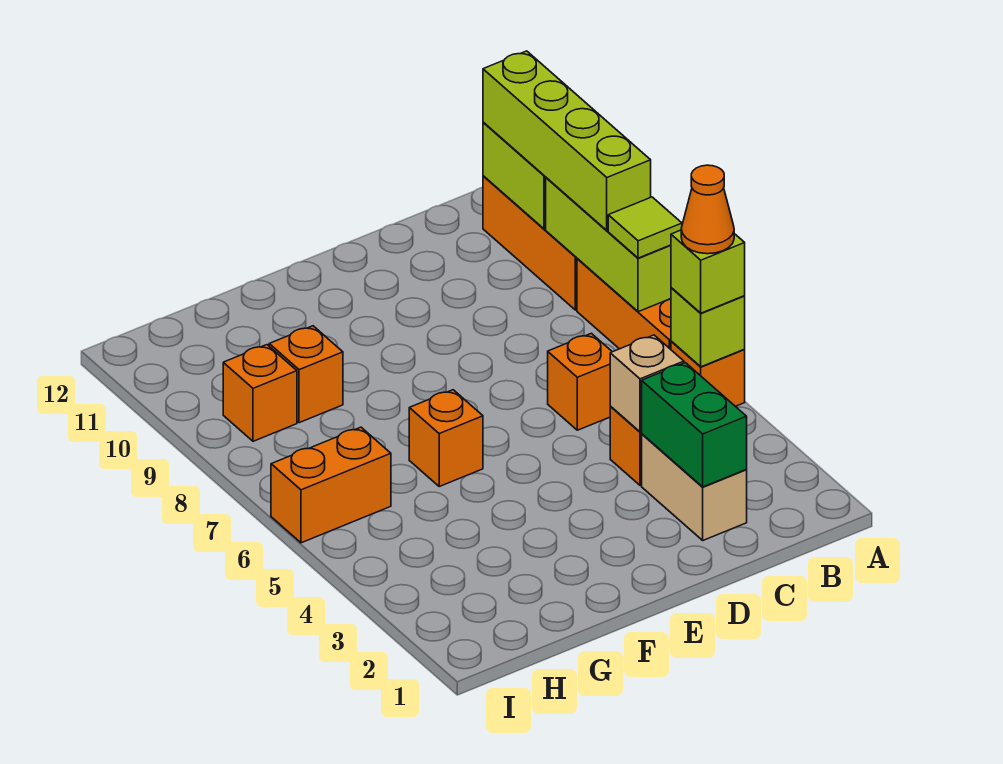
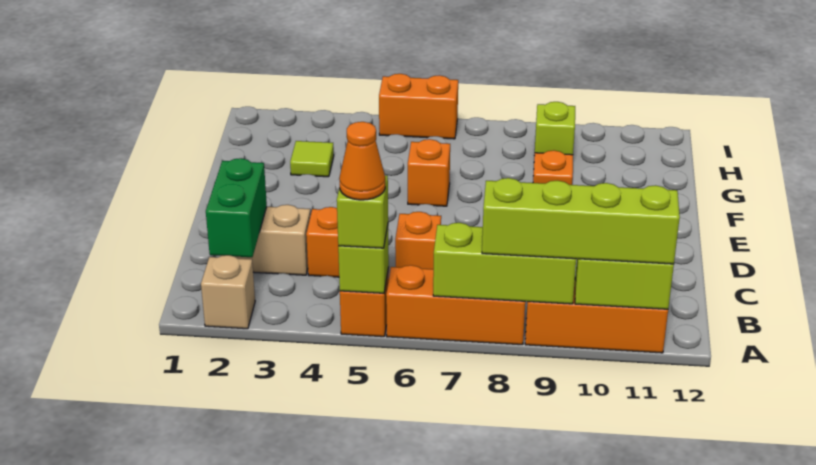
lime 1x1 tile [608,197,682,258] -> lime 1x1 tile moved to [290,141,334,177]
green 1x2 brick [642,363,747,487] -> green 1x2 brick turned to [206,158,267,257]
tan 1x1 brick [610,335,684,432] -> tan 1x1 brick moved to [201,255,255,329]
orange 1x1 brick [269,326,343,423] -> orange 1x1 plate [533,150,573,185]
orange 1x2 brick [271,427,391,543] -> orange 1x2 brick turned to [379,74,458,139]
orange 1x1 brick [223,345,297,441] -> lime 1x1 brick [535,102,575,155]

